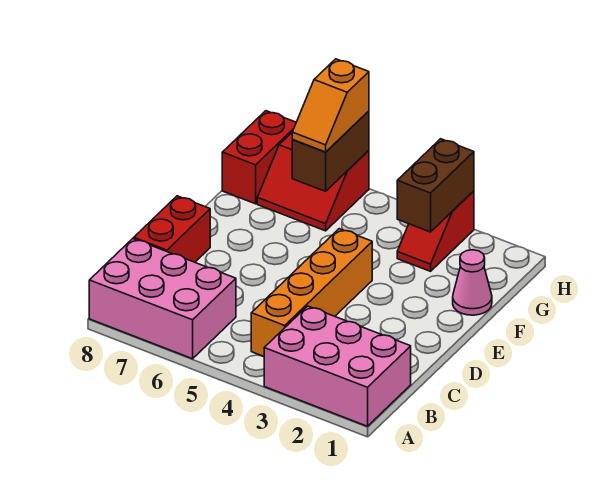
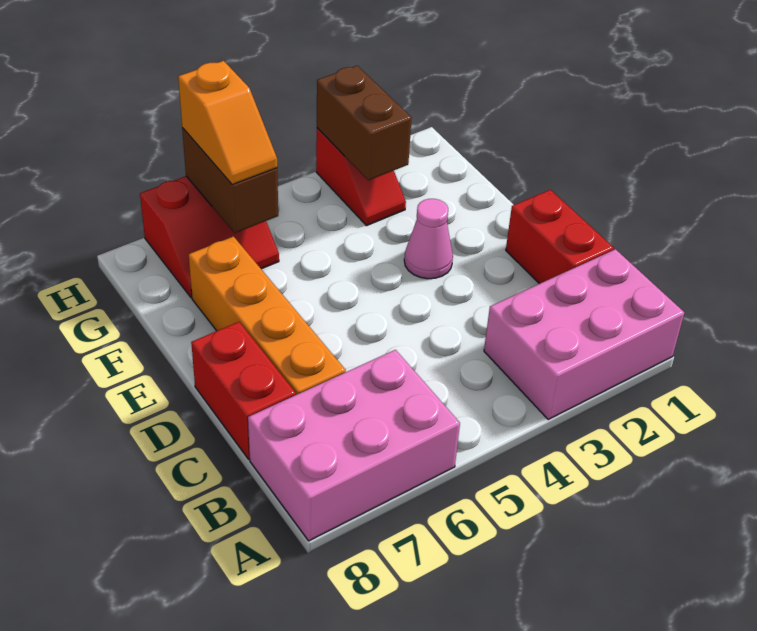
orange 1x4 brick [251,229,372,357] -> orange 1x4 brick moved to [189,236,346,395]
pink 1x1 cone [453,250,492,315] -> pink 1x1 cone moved to [404,199,453,279]
red 1x2 brick [222,111,296,204] -> red 1x2 brick moved to [506,190,614,284]

